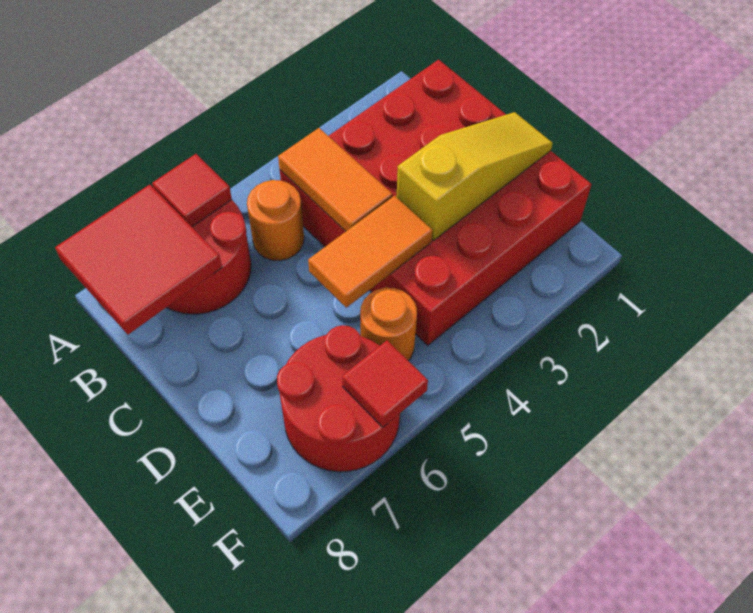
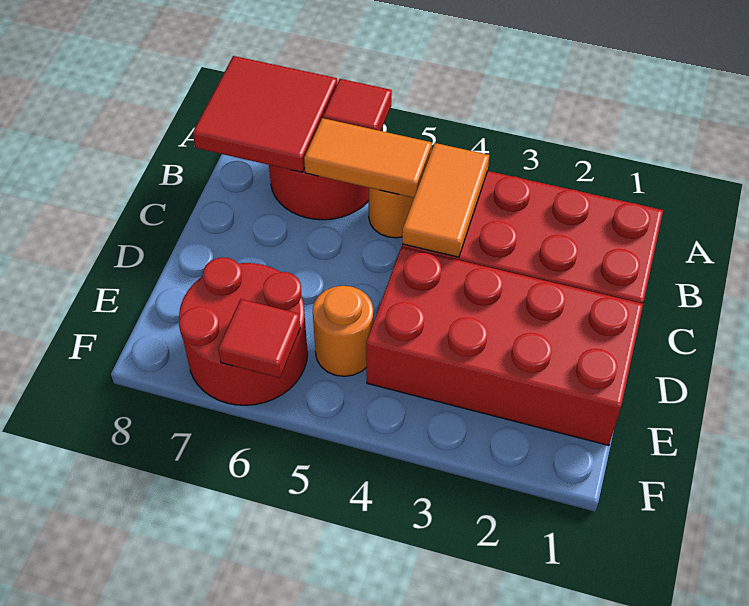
yellow 1x3 slope [397,112,553,241] -> none
orange 1x2 tile [308,196,433,308] -> orange 1x2 tile moved to [304,118,432,198]

